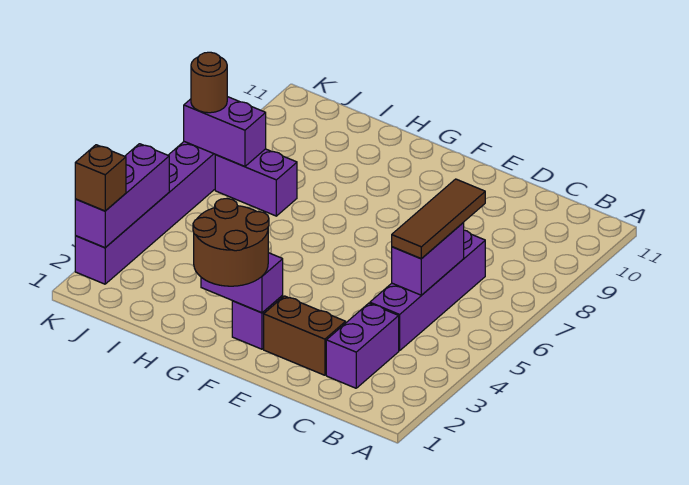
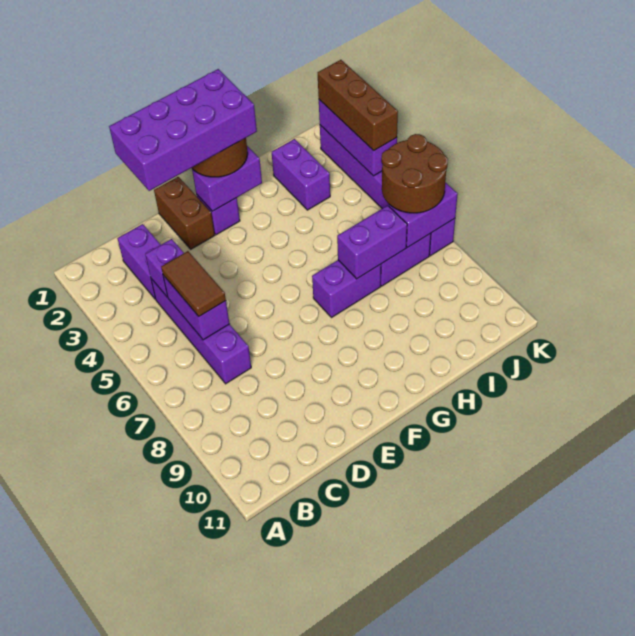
none -> purple 1x1 brick [145,239,184,297]
brown 1x3 tile [392,179,485,259] -> brown 1x2 tile [161,251,226,316]
none -> purple 2x4 brick [109,69,257,191]
brown 1x2 brick [264,296,346,375] -> brown 1x2 brick turned to [154,177,215,249]
none -> purple 1x2 brick [312,260,381,318]
none -> purple 1x2 brick [337,205,407,279]
none -> purple 1x2 brick [272,139,330,210]
brown 1x1 brick [75,145,126,211] -> brown 1x3 brick [318,60,398,151]
brown 1x1 round brick [191,52,227,113] -> brown 2x2 round brick [381,134,448,213]

